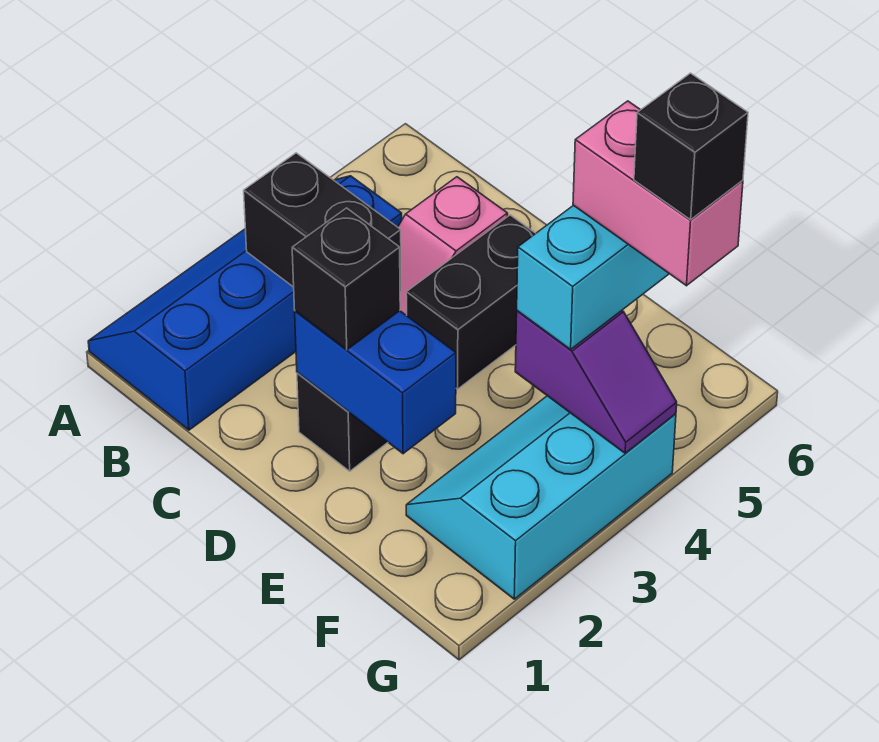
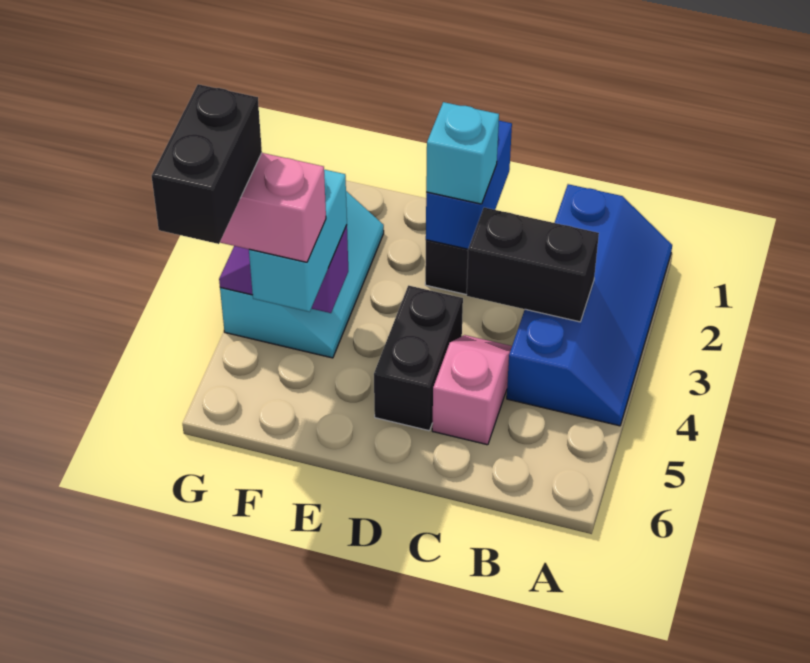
blue 1x2 brick [295,311,456,454] -> blue 1x2 brick turned to [426,121,512,249]
black 1x1 brick [292,208,400,350] -> cyan 1x1 brick [426,102,499,204]
black 1x1 brick [634,73,748,220] -> black 1x2 brick [152,84,262,244]

